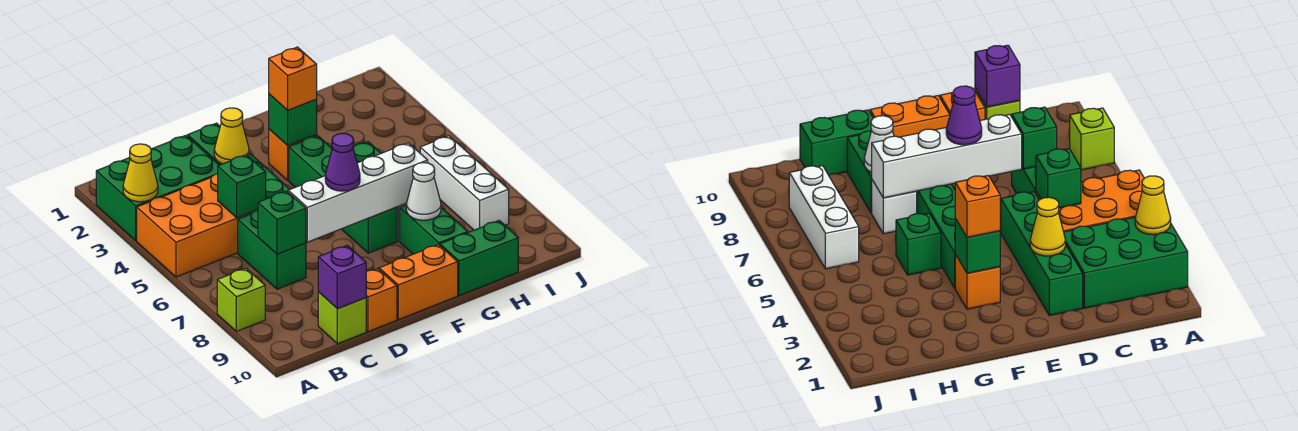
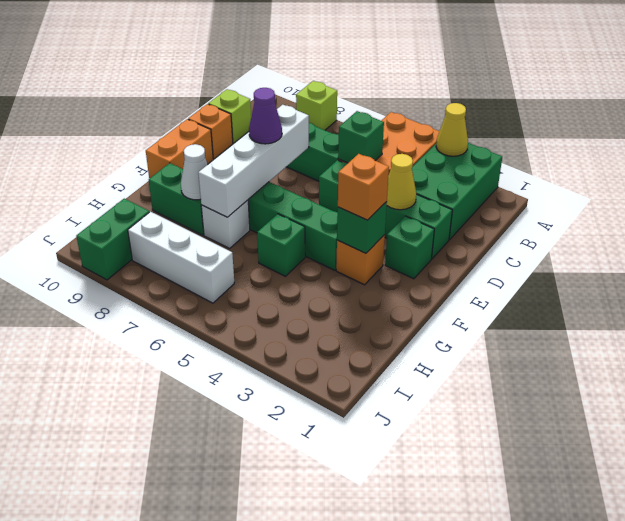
green 1x1 brick [258,191,306,254] -> green 1x1 brick moved to [385,216,434,279]
purple 1x1 brick [318,246,366,309] -> none
green 1x2 brick [440,220,518,296] -> green 1x2 brick moved to [76,199,149,280]

